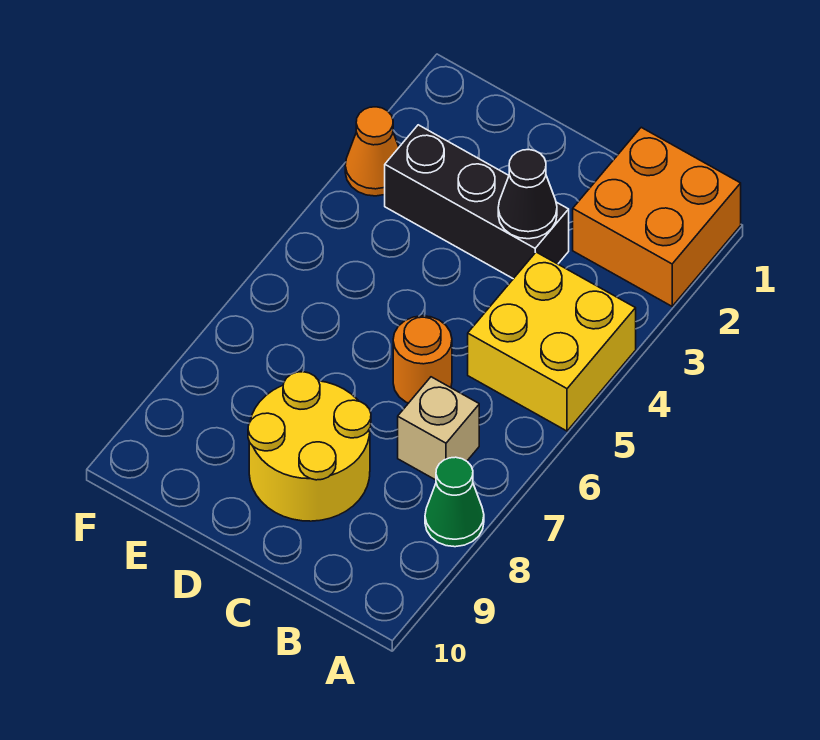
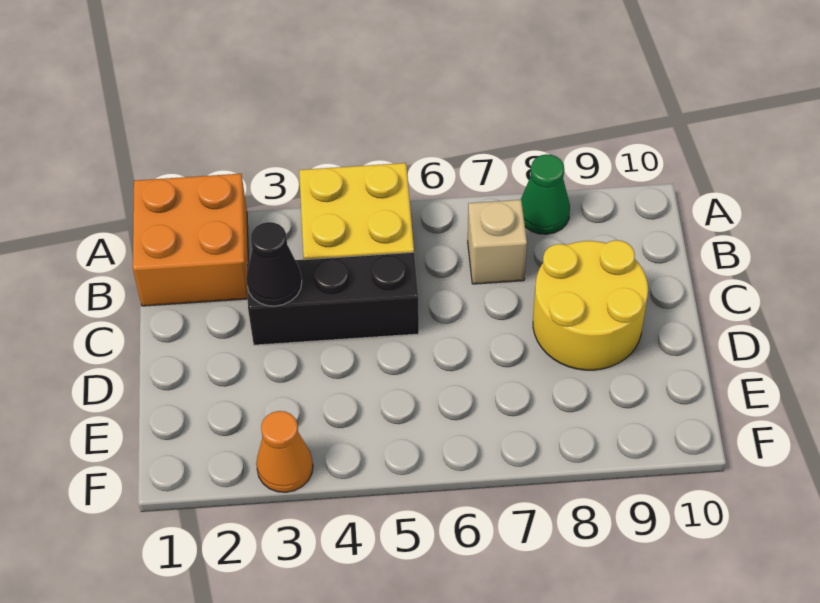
black 1x3 brick [385,125,569,279] -> black 1x3 brick turned to [247,252,419,345]
orange 1x1 round brick [393,316,452,403] -> none

